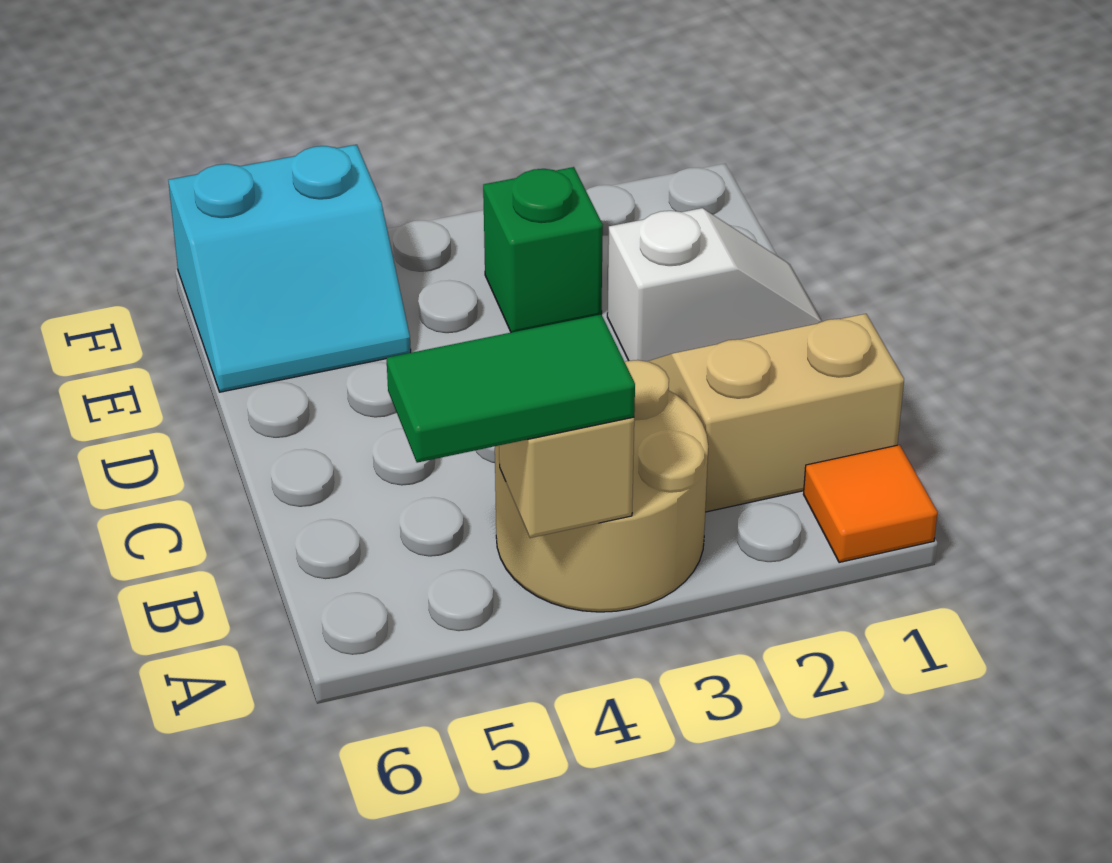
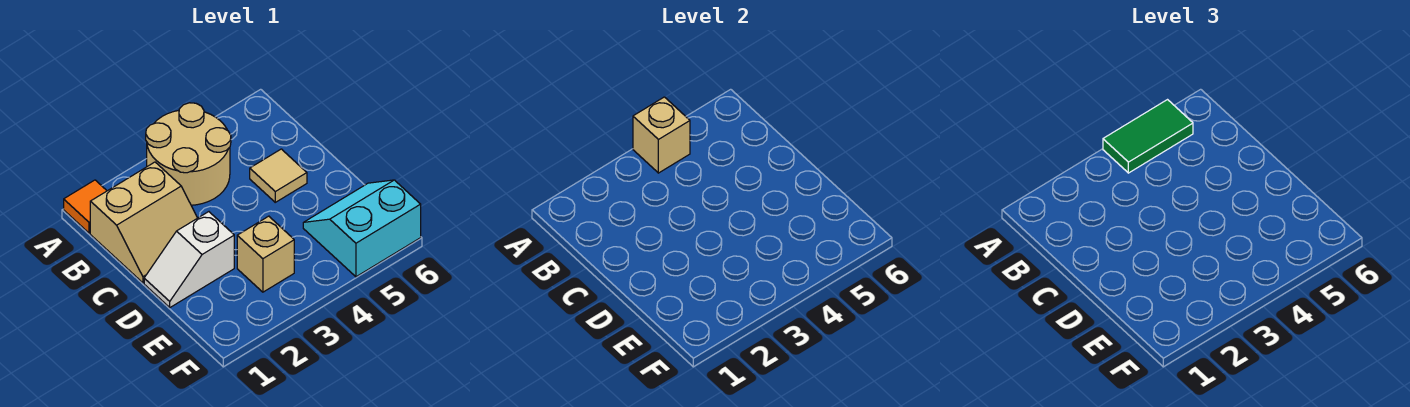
none -> tan 1x1 tile [250,149,307,202]
green 1x1 brick [483,167,603,332] -> tan 1x1 brick [237,216,294,292]

